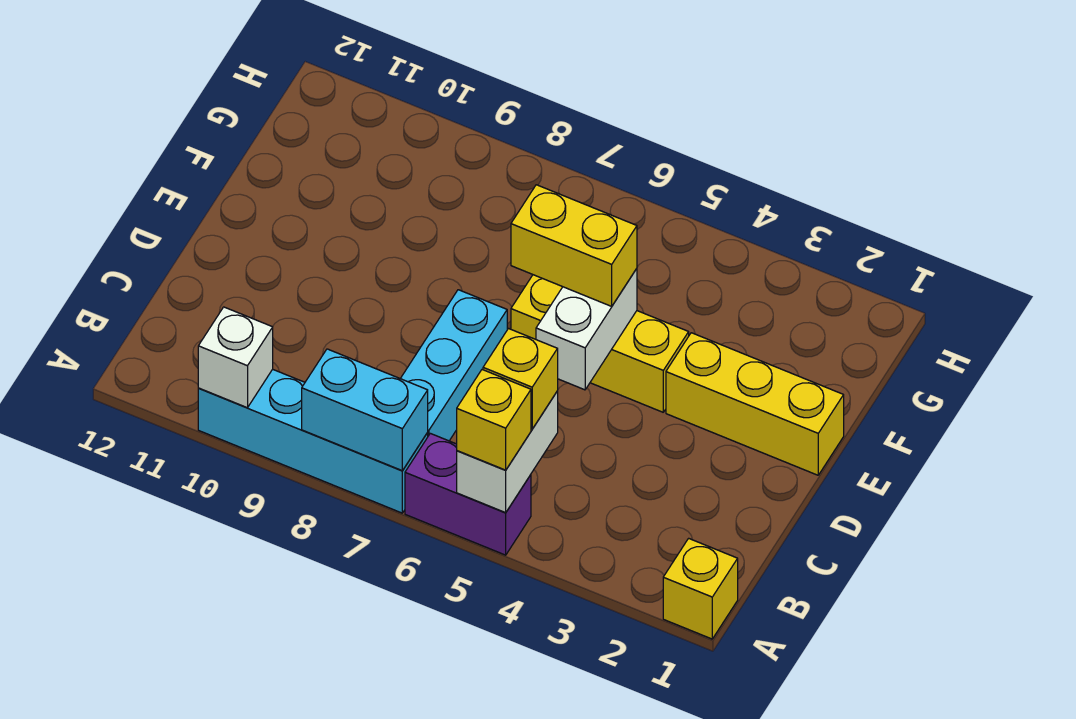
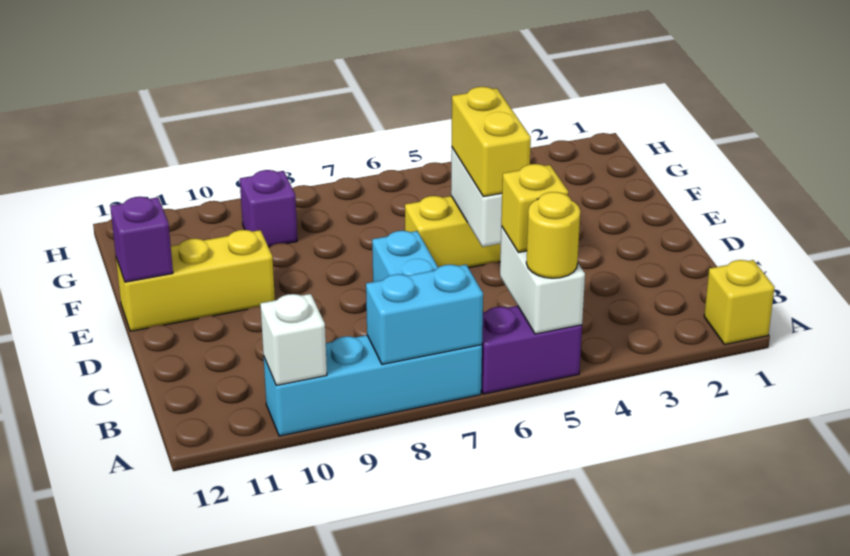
yellow 1x1 brick [457,370,531,470] -> yellow 1x1 round brick [526,192,580,278]
yellow 1x3 brick [666,333,844,475] -> yellow 1x3 brick moved to [116,230,275,331]
yellow 1x2 brick [511,185,637,306] -> yellow 1x2 brick turned to [452,87,531,197]
none -> purple 1x1 brick [110,197,173,282]
none -> purple 1x1 brick [240,170,297,247]

